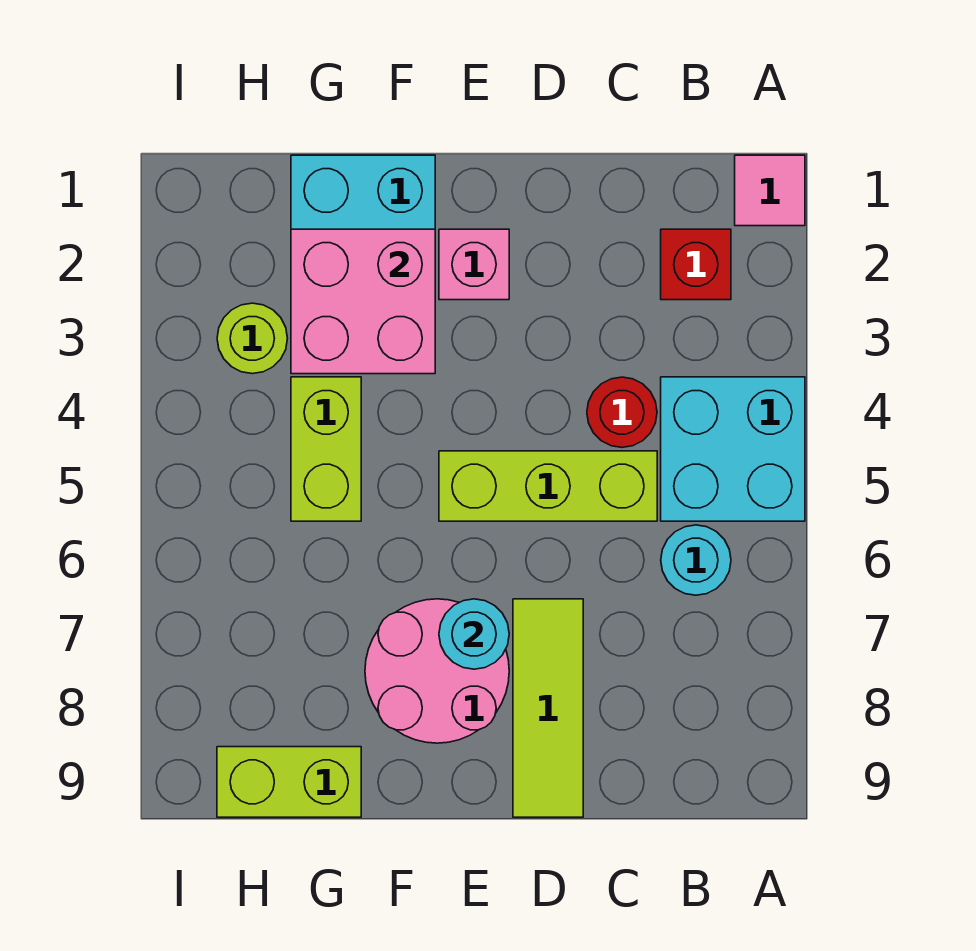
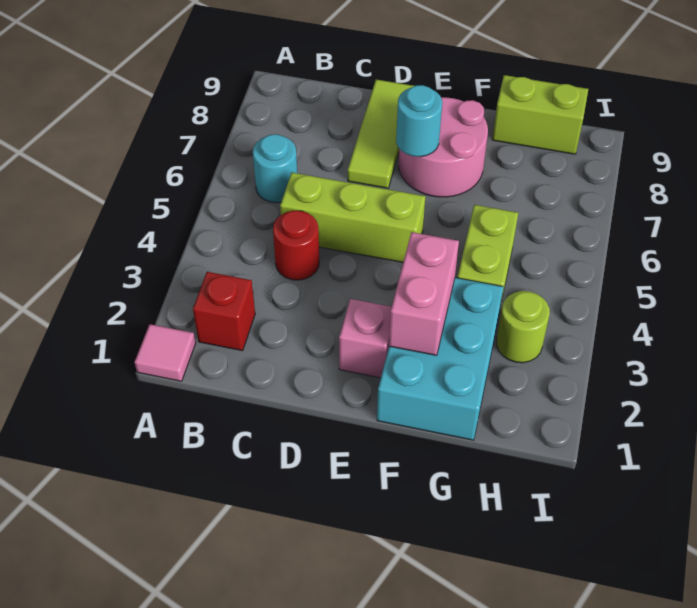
cyan 2x2 brick [661,377,805,521] -> none
pink 2x2 brick [291,229,435,374] -> pink 1x2 brick [389,232,459,355]

